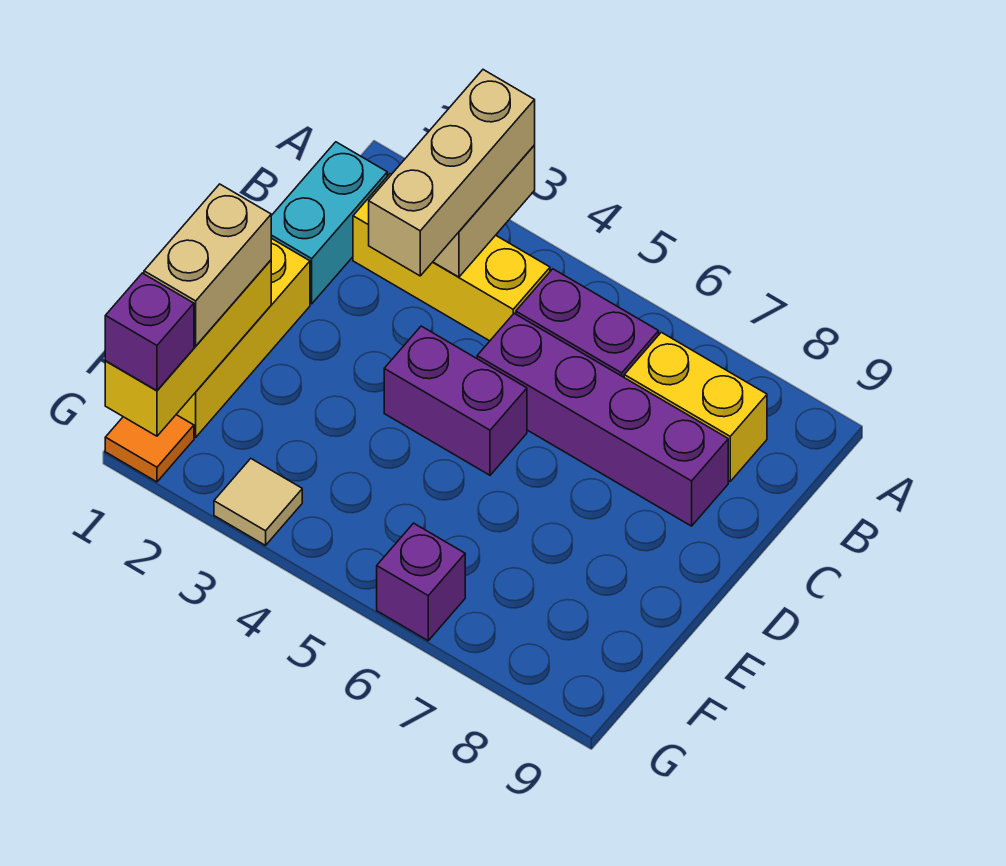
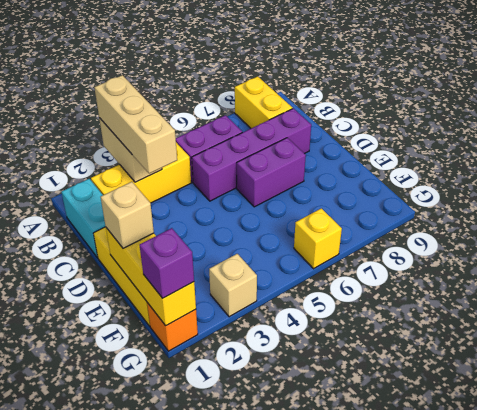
yellow 1x2 brick [624,332,767,481] -> yellow 1x2 brick turned to [235,76,293,128]
purple 1x2 brick [384,326,527,475] -> purple 1x2 brick moved to [237,138,306,207]
tan 1x2 brick [144,184,271,346] -> tan 1x1 brick [101,182,154,248]
orange 1x1 tile [105,415,194,482] -> orange 1x1 brick [147,303,198,351]
tan 1x1 tile [214,459,302,545] -> tan 1x1 brick [209,254,257,317]
purple 1x1 brick [377,523,465,641] -> yellow 1x1 brick [294,208,342,269]

